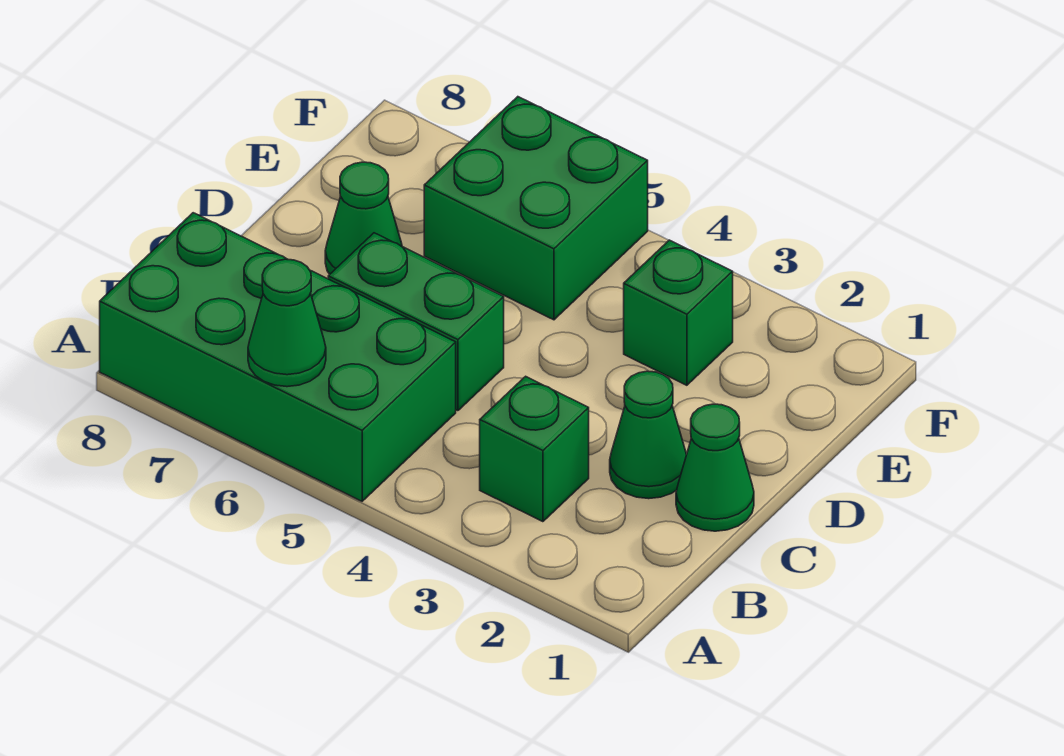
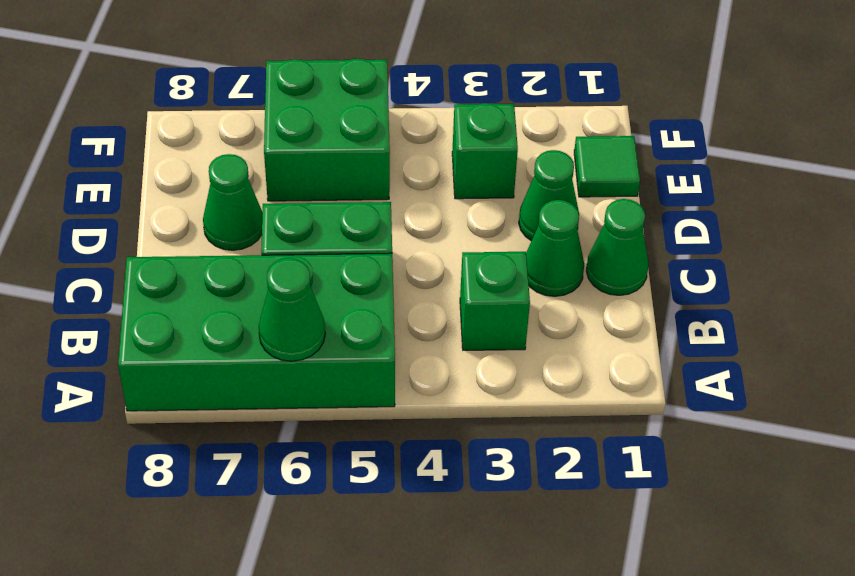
none -> green 1x1 cone [519,150,579,241]
none -> green 1x1 tile [574,136,640,197]

